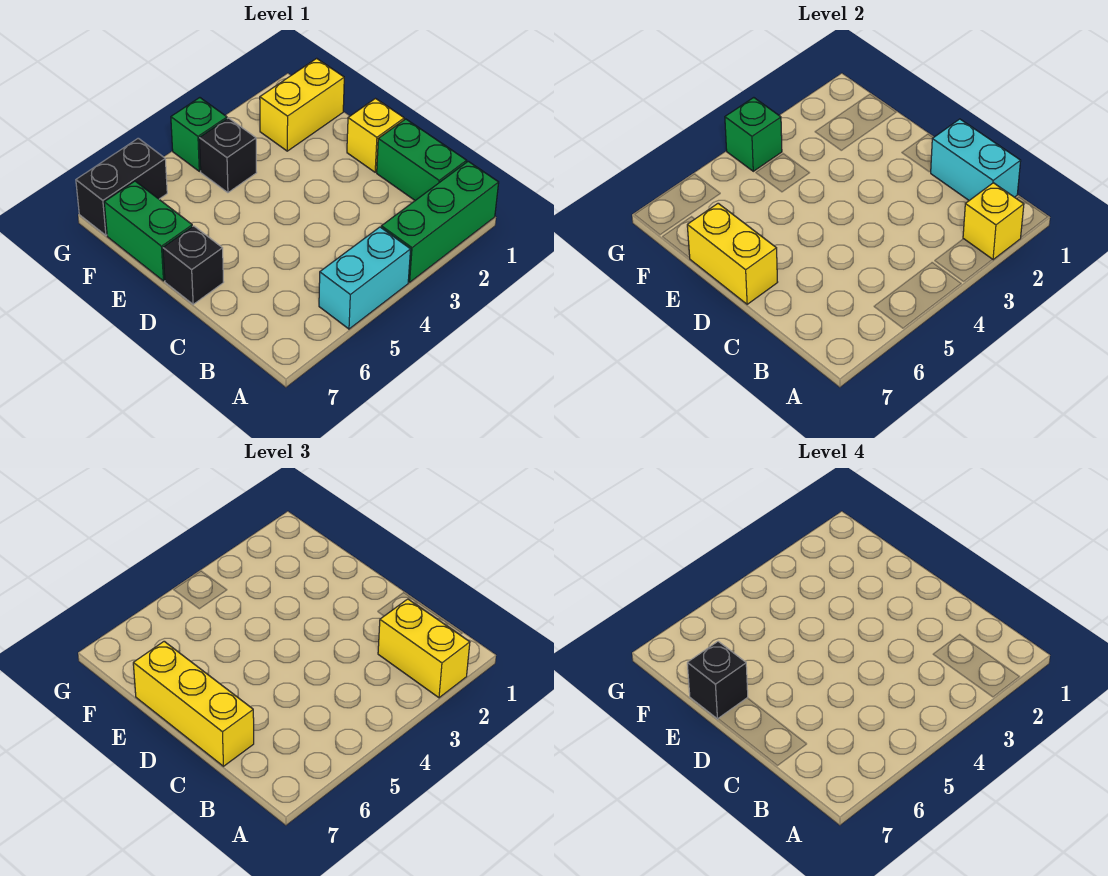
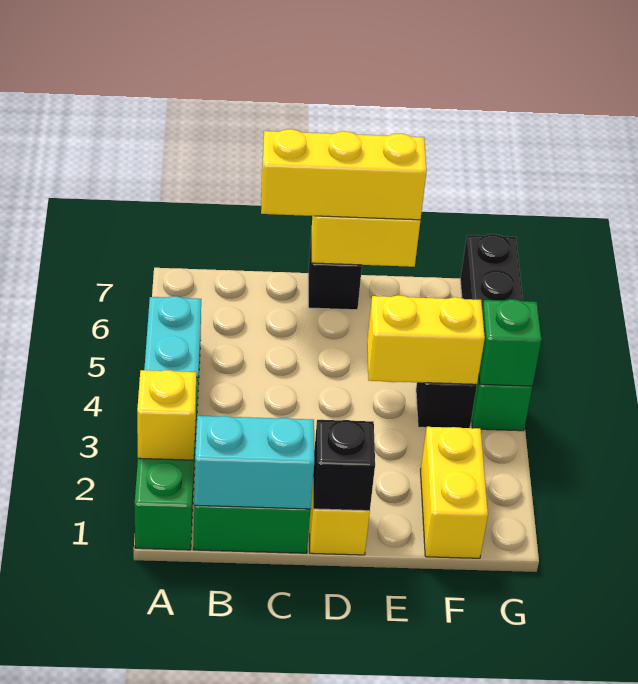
yellow 1x2 brick [378,599,470,698] -> yellow 1x2 brick moved to [367,295,485,384]
green 1x2 brick [104,181,192,281] -> none
black 1x1 brick [687,641,748,719] -> black 1x1 brick moved to [313,420,375,511]

